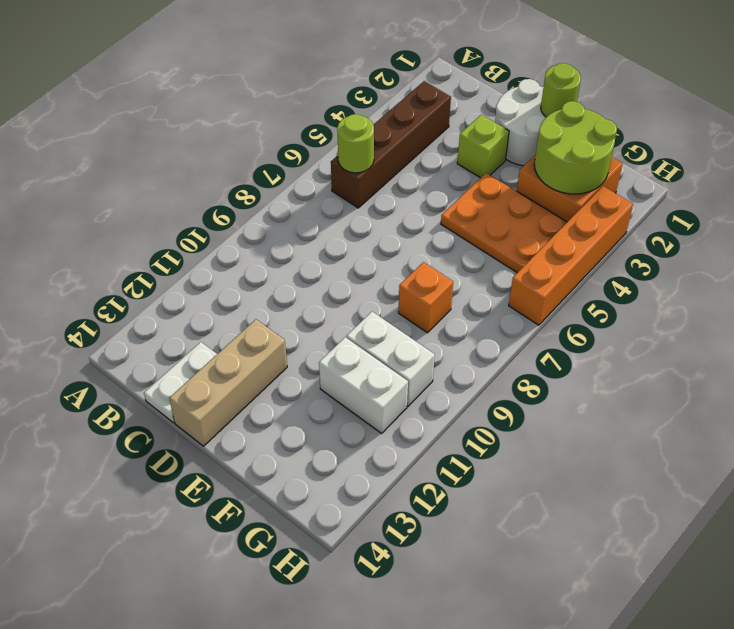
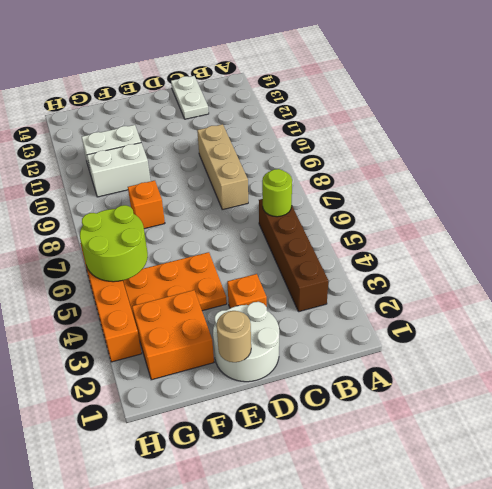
lime 1x1 brick [457,115,509,178] -> orange 1x1 brick [227,274,267,308]
tan 1x3 brick [169,319,287,446] -> tan 1x3 brick moved to [197,124,248,210]
lime 1x1 round brick [541,63,581,117] -> tan 1x1 round brick [217,311,251,362]
lime 2x2 round brick [534,101,617,194] -> lime 2x2 round brick moved to [80,205,148,282]

